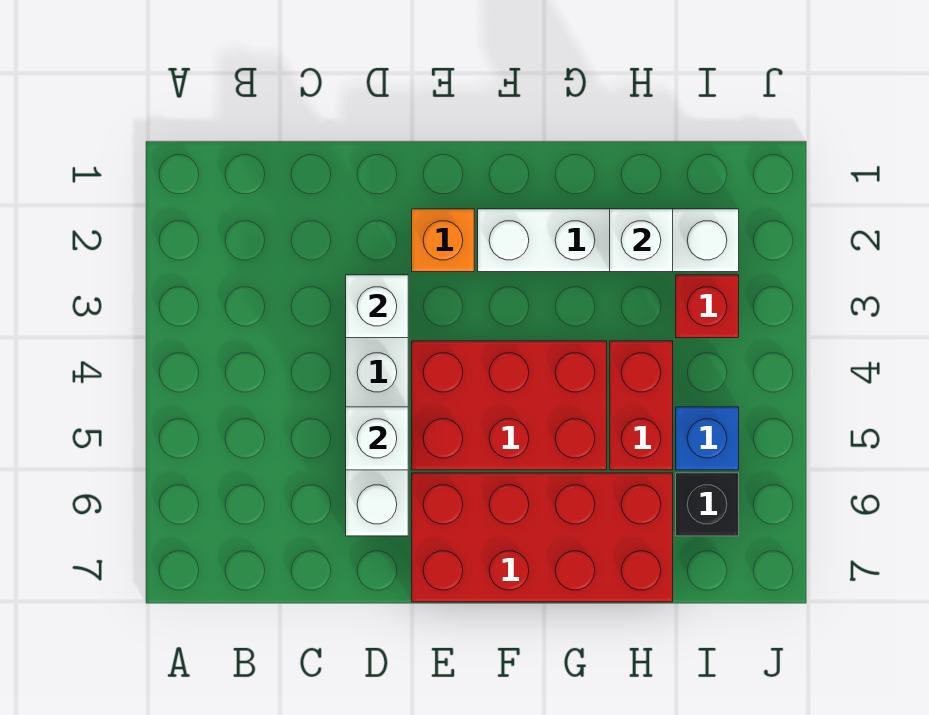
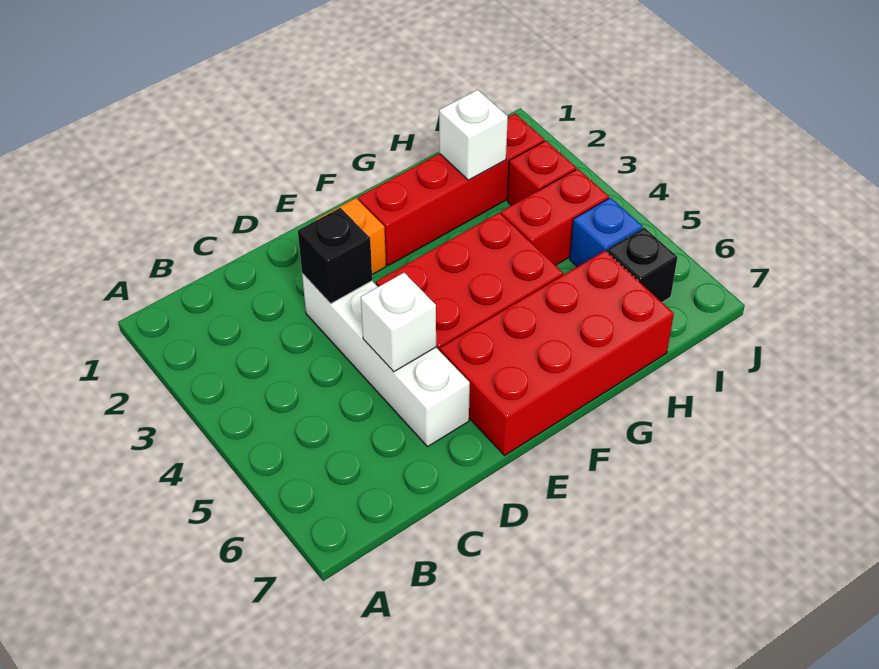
white 1x1 brick [346,275,408,338] -> black 1x1 brick [298,208,372,304]
white 1x4 brick [478,209,739,272] -> red 1x4 brick [358,114,544,266]
red 1x2 brick [610,341,673,470] -> red 1x2 brick turned to [501,169,609,265]

